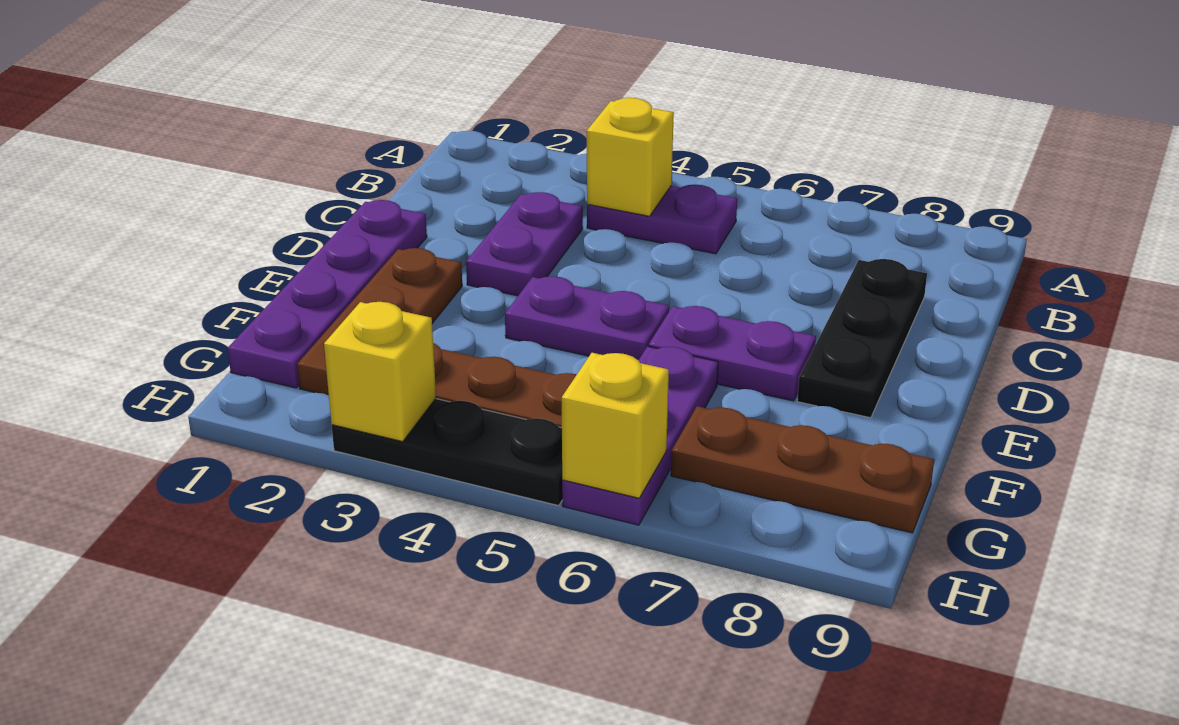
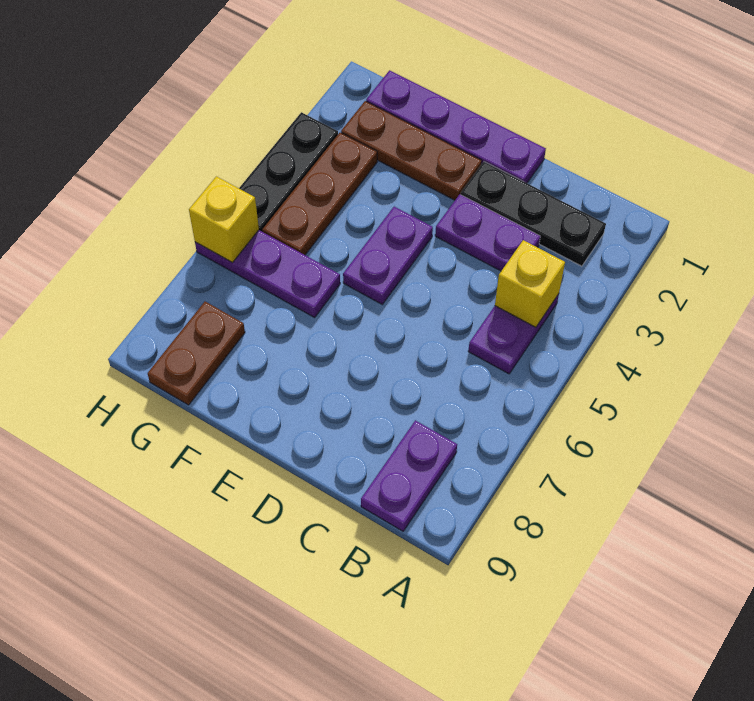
black 1x3 plate [797,259,927,418] -> black 1x3 plate moved to [461,162,606,266]
purple 1x2 plate [649,306,816,401] -> purple 1x2 plate moved to [361,420,457,531]
brown 1x3 plate [671,406,934,533] -> brown 1x2 plate [148,302,245,405]
yellow 1x1 brick [324,302,436,442] -> none

